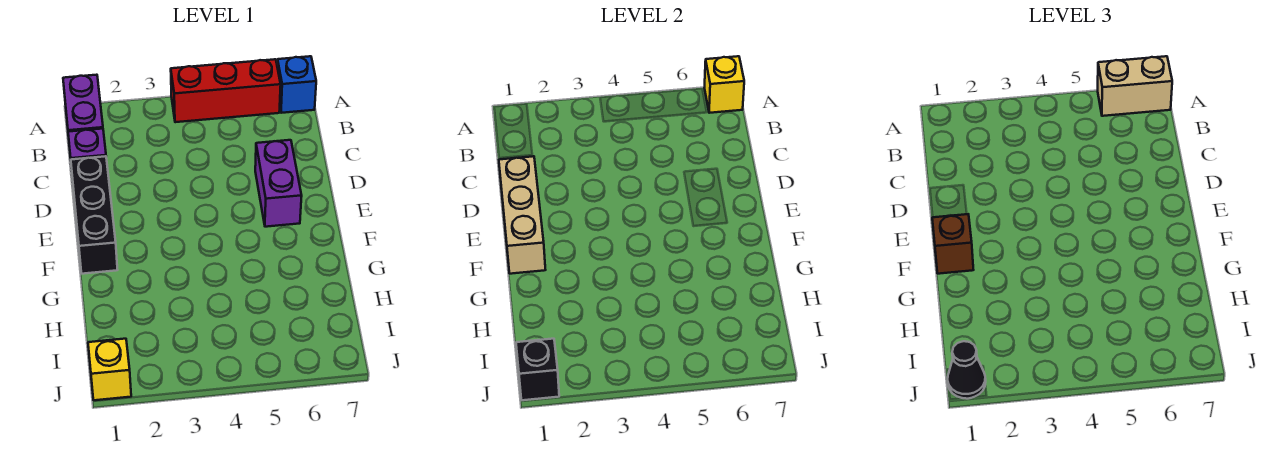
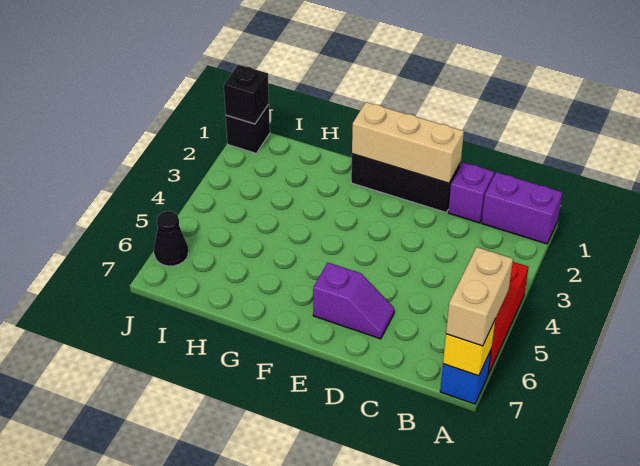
purple 1x2 brick [255,140,302,227] -> purple 1x2 slope [313,263,394,339]
brown 1x1 brick [932,214,973,274] -> none
yellow 1x1 brick [88,339,131,400] -> black 1x1 brick [226,104,270,153]
black 1x1 cone [948,341,986,399] -> black 1x1 cone moved to [154,211,188,266]

